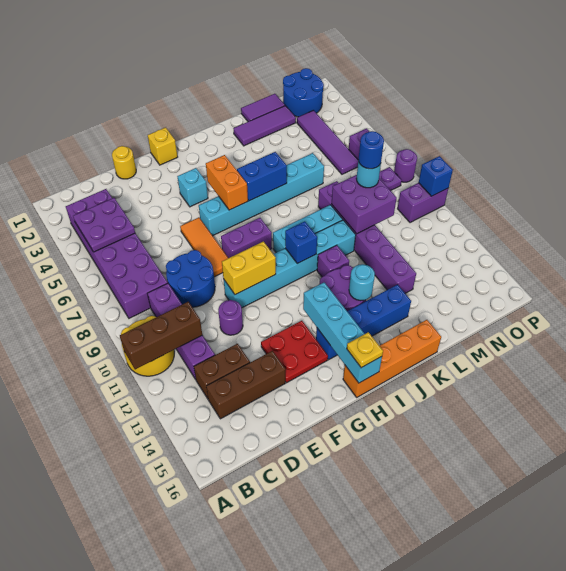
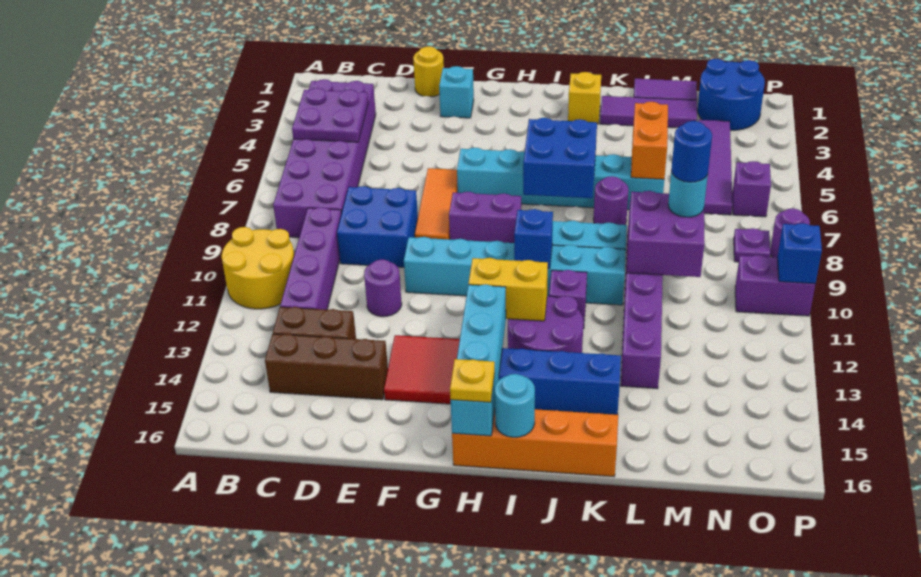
brown 1x3 brick [120,302,202,369] -> none
blue 2x2 round brick [166,250,215,307] -> blue 2x2 brick [337,186,418,267]
yellow 1x2 brick [222,241,276,295] -> yellow 1x2 brick moved to [469,258,548,321]
red 2x2 plate [261,321,328,383] -> red 2x2 tile [384,335,460,404]
yellow 1x1 brick [148,127,178,165] -> yellow 1x1 brick moved to [568,72,601,124]
cyan 1x1 brick [177,168,208,207] -> cyan 1x1 brick moved to [439,66,474,118]
orange 1x2 brick [206,155,248,210] -> orange 1x2 brick moved to [631,102,668,179]
blue 1x2 brick [237,152,287,201] -> blue 2x2 brick [523,118,597,198]
cyan 1x1 round brick [349,264,375,301] -> cyan 1x1 round brick moved to [495,374,535,437]
none -> purple 1x1 round brick [593,176,629,225]

